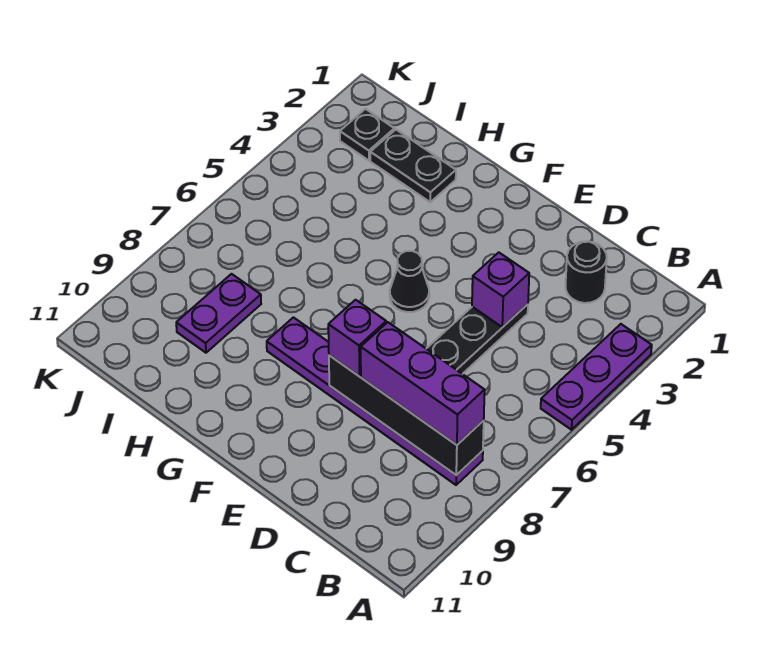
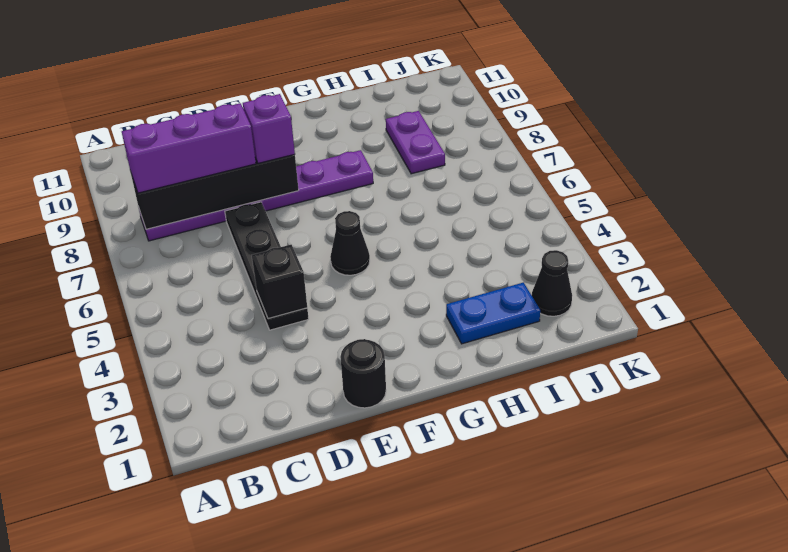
purple 1x3 plate [541,324,652,430] -> none
black 1x1 round brick [565,241,607,303] -> black 1x1 round brick moved to [340,339,386,408]
purple 1x1 brick [472,252,529,327] -> black 1x1 brick [252,245,307,319]
black 1x2 plate [370,130,456,202] -> blue 1x2 plate [446,283,540,344]
black 1x1 plate [340,109,394,160] -> black 1x1 cone [532,250,572,316]

